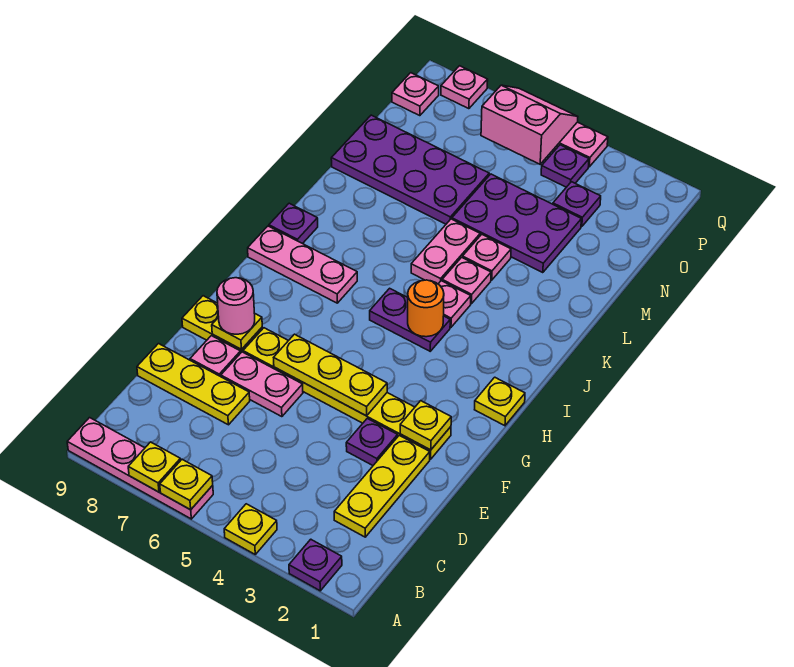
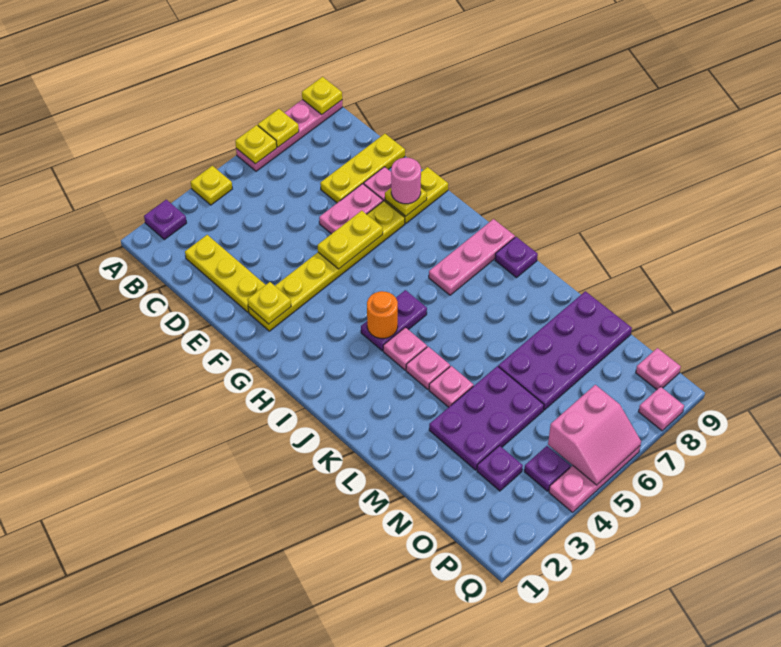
purple 1x1 plate [346,418,398,465] -> none
yellow 1x3 plate [274,334,387,416] -> yellow 1x2 plate [318,211,383,269]
yellow 1x1 plate [475,377,525,426] -> yellow 1x1 plate moved to [302,77,342,114]
pink 1x2 plate [411,219,480,284] -> none

